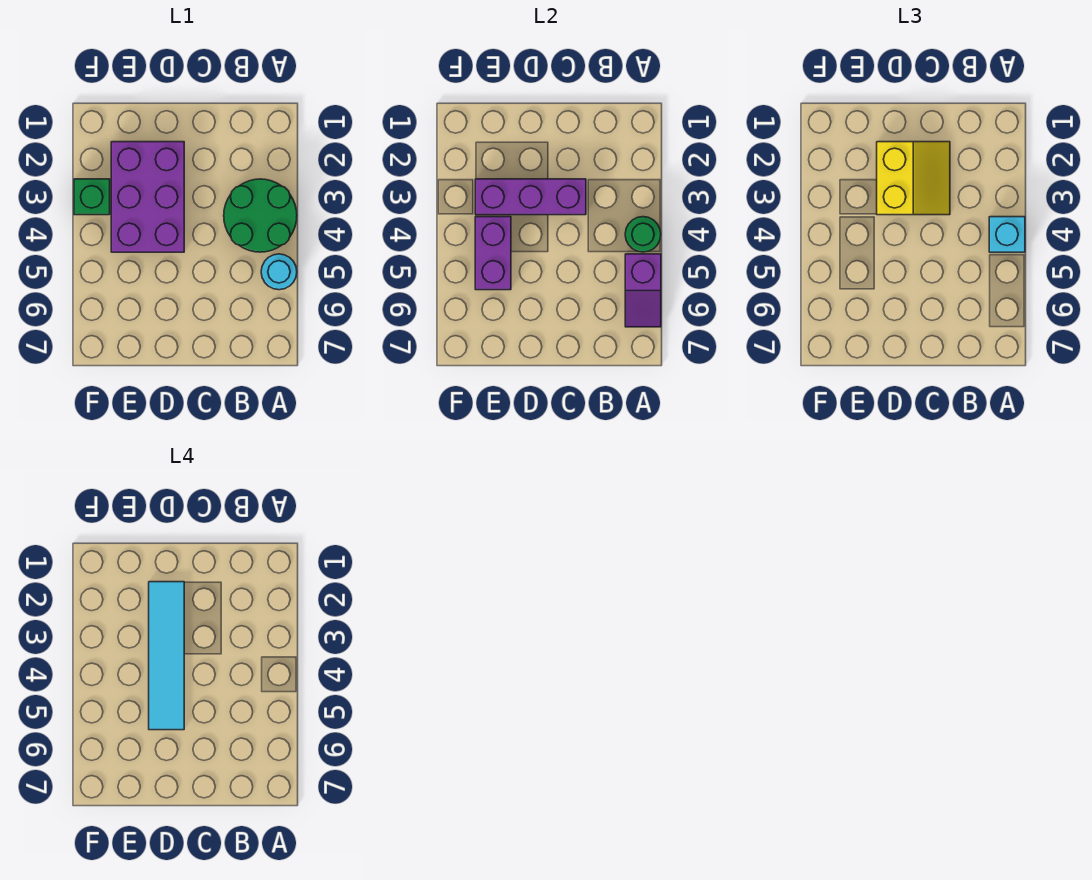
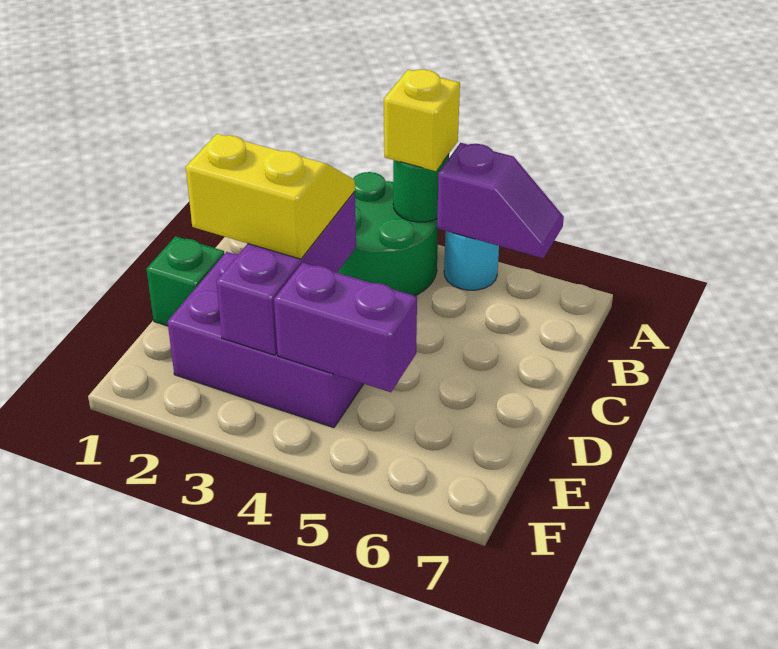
cyan 1x1 brick [989,217,1025,252] -> yellow 1x1 brick [384,69,460,171]
cyan 1x4 tile [149,582,184,730] -> none
green 1x1 brick [74,179,110,215] -> green 1x1 brick moved to [147,236,224,326]

